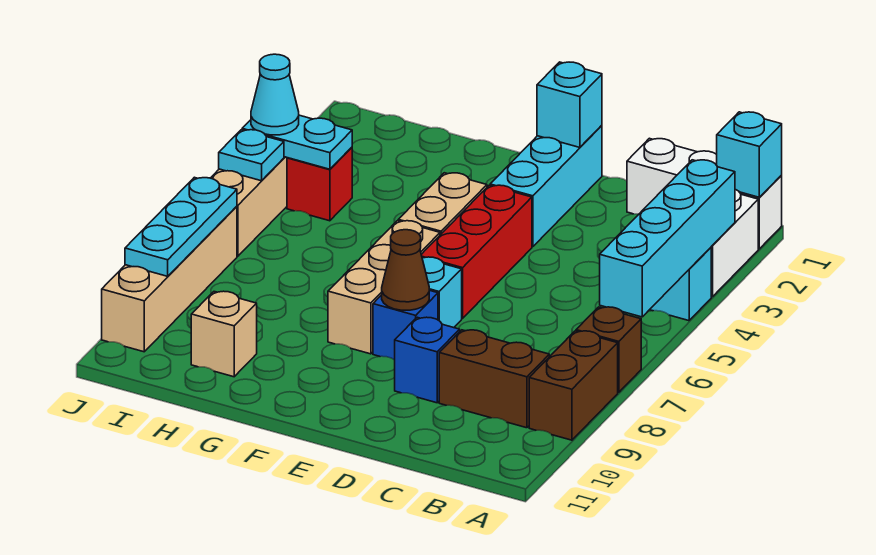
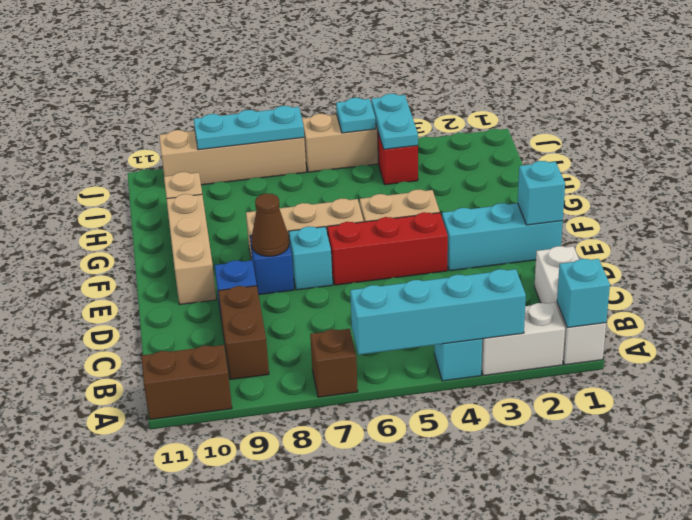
brown 1x2 brick [529,331,618,440] -> brown 1x2 brick moved to [141,345,232,420]
none -> tan 1x3 brick [167,194,216,305]
cyan 1x1 cone [251,54,299,135] -> none

